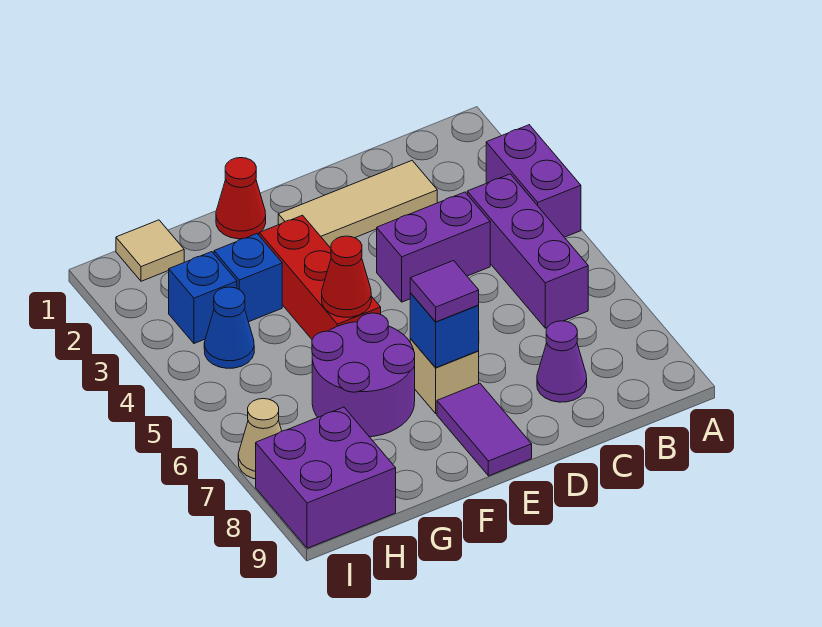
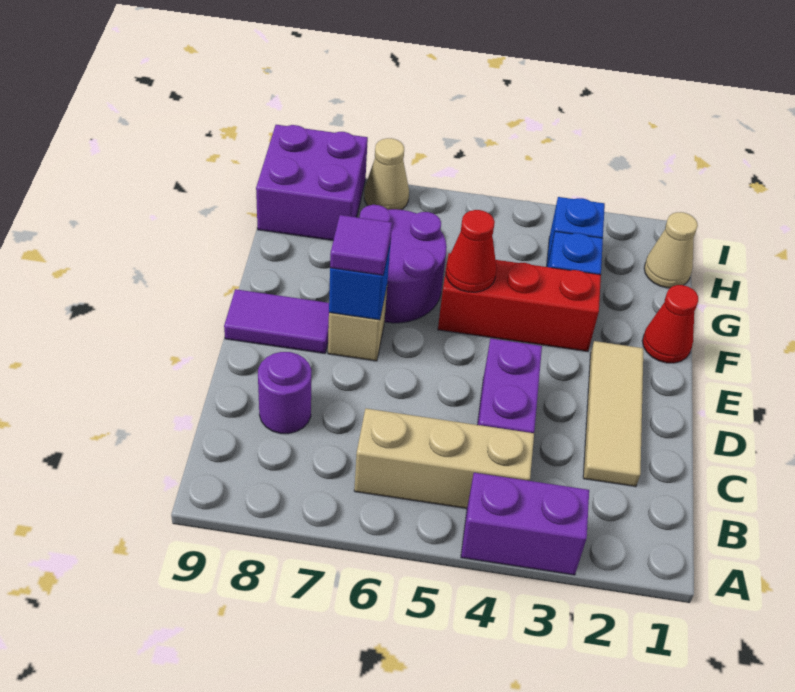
purple 1x3 brick [467,174,588,328] -> tan 1x3 brick [354,409,534,509]
purple 1x1 cone [537,321,587,402] -> purple 1x1 round brick [258,352,312,434]
tan 1x1 tile [116,220,184,281] -> tan 1x1 cone [644,212,698,288]
blue 1x1 cone [204,287,254,368] -> none

